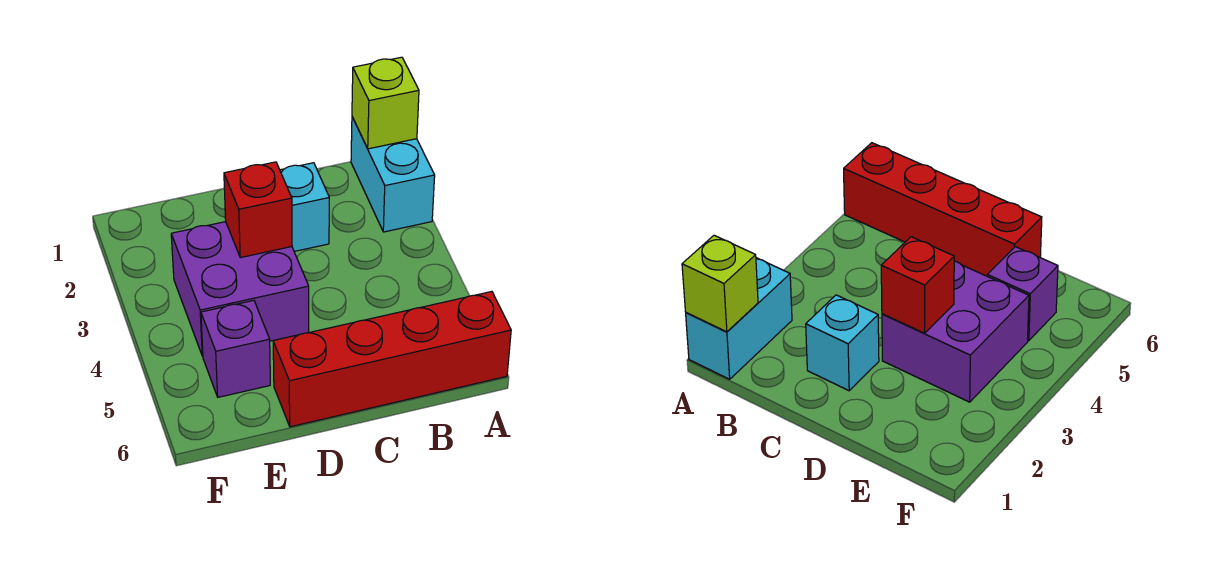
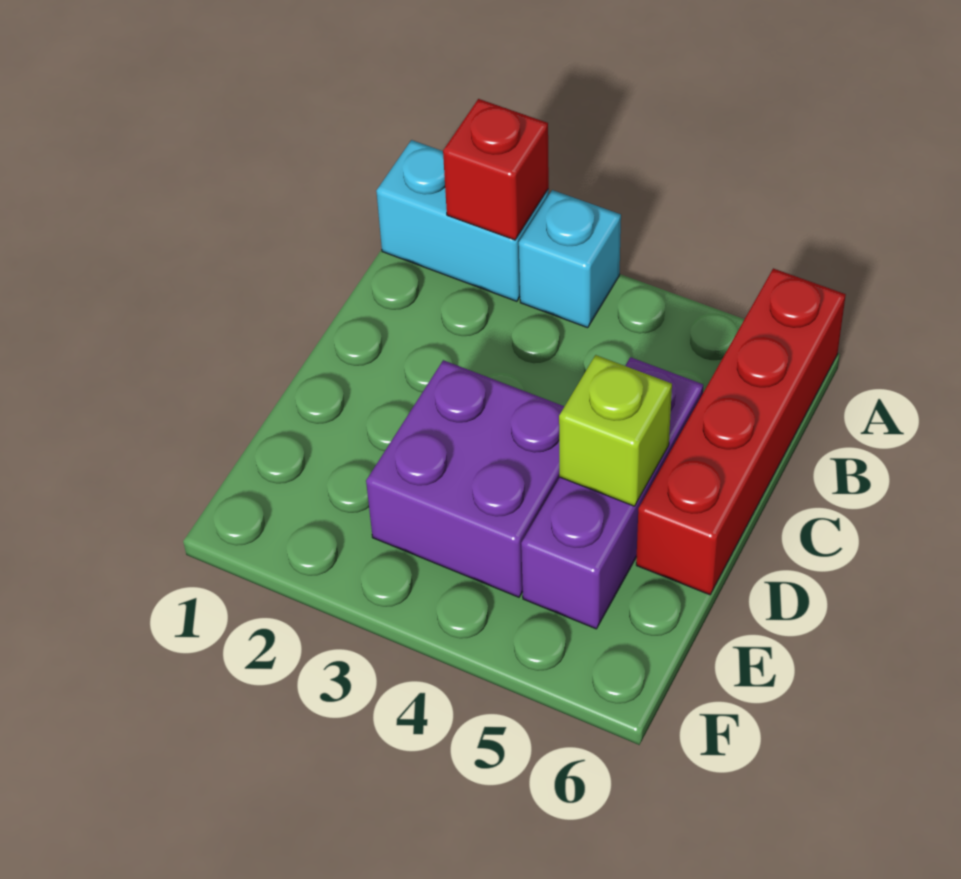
lime 1x1 brick [352,57,419,149] -> lime 1x1 brick moved to [559,355,672,506]
cyan 1x1 brick [280,163,329,251] -> cyan 1x1 brick moved to [519,190,621,328]
red 1x1 brick [224,162,292,258] -> red 1x1 brick moved to [443,99,549,240]
purple 1x1 brick [201,300,270,397] -> purple 1x3 brick [521,357,703,629]

